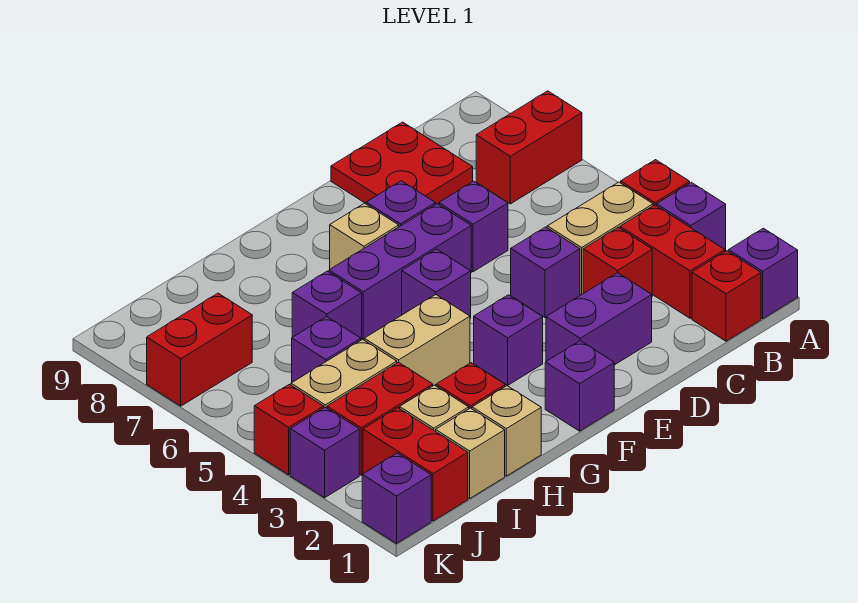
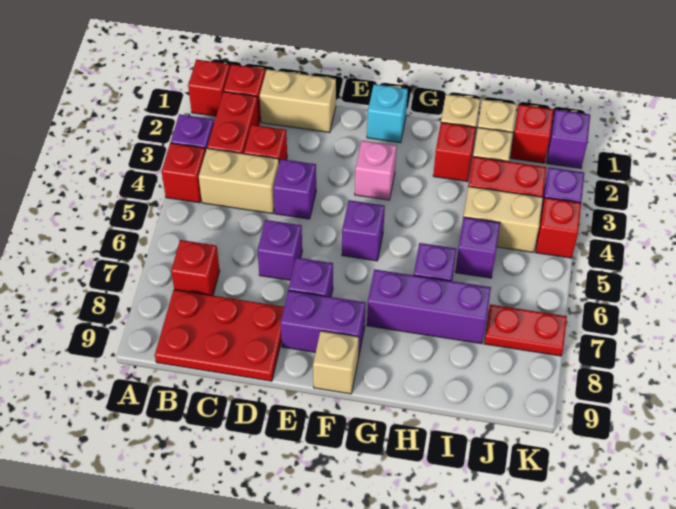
purple 1x1 brick [728,228,798,319] -> red 1x1 brick [188,59,230,116]
red 1x2 brick [476,91,582,204] -> red 1x1 brick [171,240,220,296]
red 2x2 plate [331,122,473,205] -> red 2x3 plate [155,290,284,381]
purple 1x2 brick [546,273,652,365] -> purple 1x2 brick moved to [281,290,366,358]
purple 1x3 brick [329,204,471,339] -> purple 1x3 brick moved to [367,269,491,344]
purple 1x1 brick [545,341,614,431] -> cyan 1x1 brick [367,84,408,143]
purple 1x1 brick [474,295,543,385] -> pink 1x1 brick [355,141,397,200]
tan 1x1 brick [330,203,399,269] -> tan 1x1 brick moved to [313,331,359,394]
tan 1x2 brick [364,295,470,386] -> tan 1x2 brick moved to [260,69,336,133]
red 1x2 brick [363,408,468,521] -> red 1x1 brick [510,104,553,163]
red 1x2 brick [147,293,252,406] -> red 1x2 plate [484,304,567,356]

